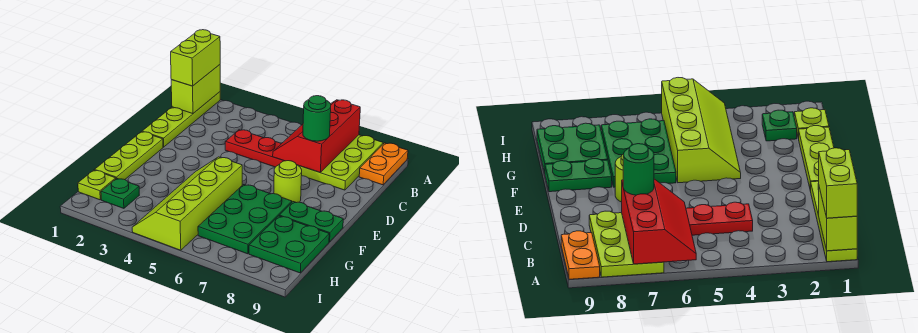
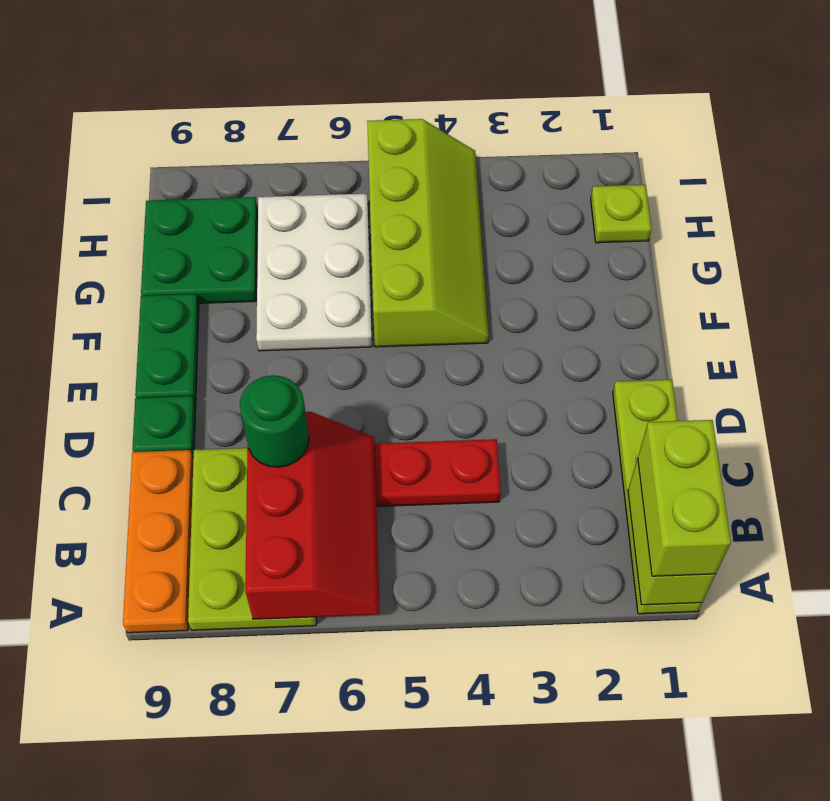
orange 1x2 plate [359,143,408,185] -> orange 1x3 plate [123,450,193,633]
lime 1x3 plate [95,132,163,180] -> none
lime 1x1 round brick [274,161,302,203] -> none
green 2x3 plate [198,185,292,254] -> white 2x3 plate [256,194,372,351]
green 1x2 plate [279,202,343,242] -> green 1x2 plate turned to [135,294,199,404]
green 1x1 plate [101,178,139,208] -> green 1x1 plate moved to [132,396,196,457]

